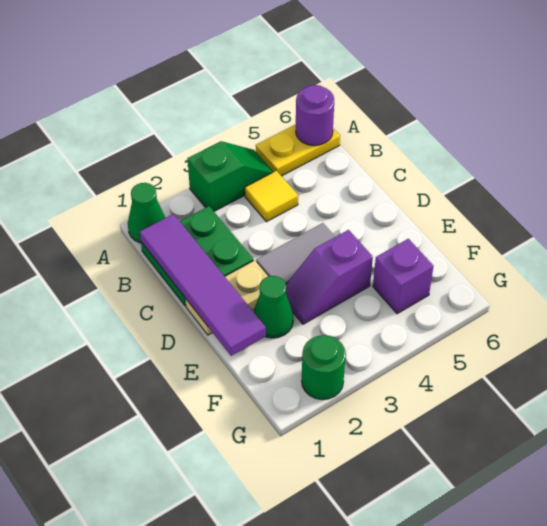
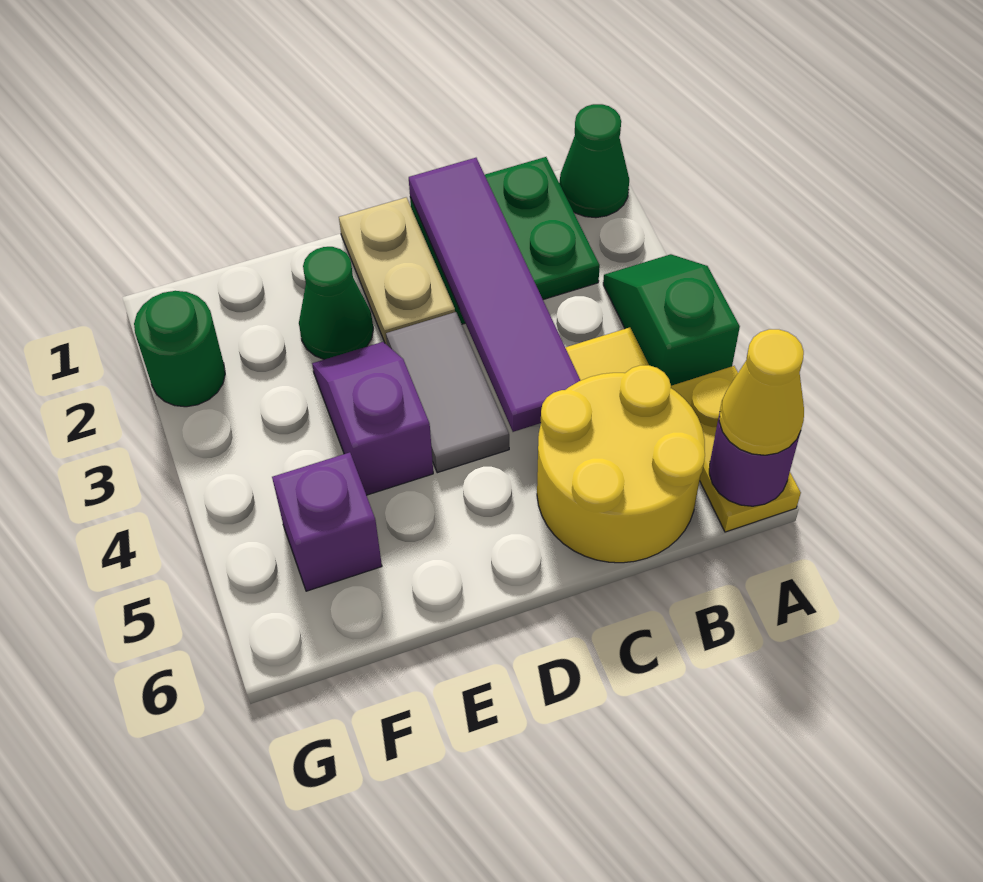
green 1x2 slope [188,141,273,211] -> green 1x2 slope turned to [603,254,740,386]
none -> yellow 1x1 cone [719,329,804,455]
purple 1x4 tile [140,214,266,356] -> purple 1x4 tile turned to [409,158,581,432]
none -> yellow 2x2 round brick [537,365,705,563]

